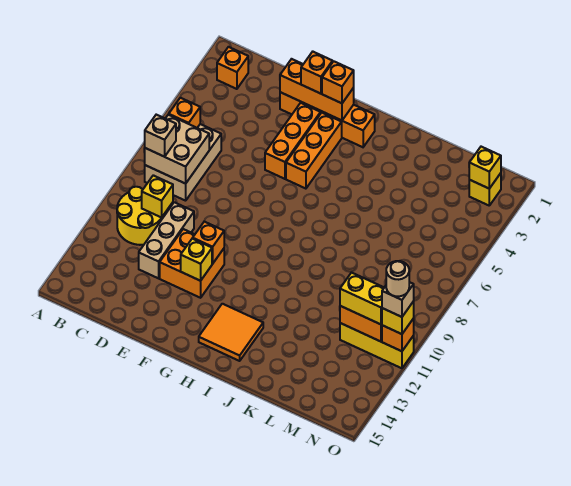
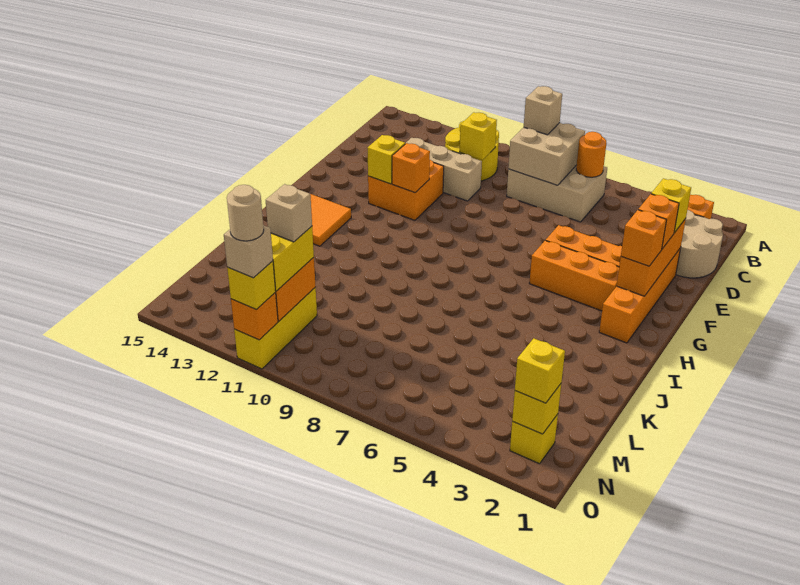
orange 1x1 brick [168,98,200,128] -> orange 1x1 round brick [576,132,606,177]
none -> tan 2x2 round brick [676,210,723,278]
none -> yellow 1x1 brick [651,178,691,233]
none -> tan 1x1 brick [266,184,312,242]
none -> yellow 1x1 brick [515,338,565,403]

